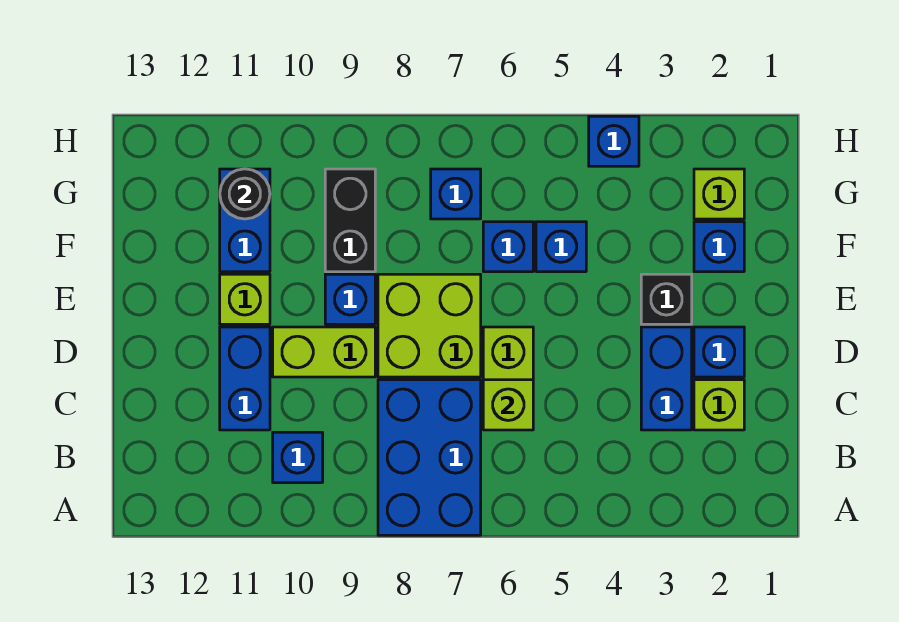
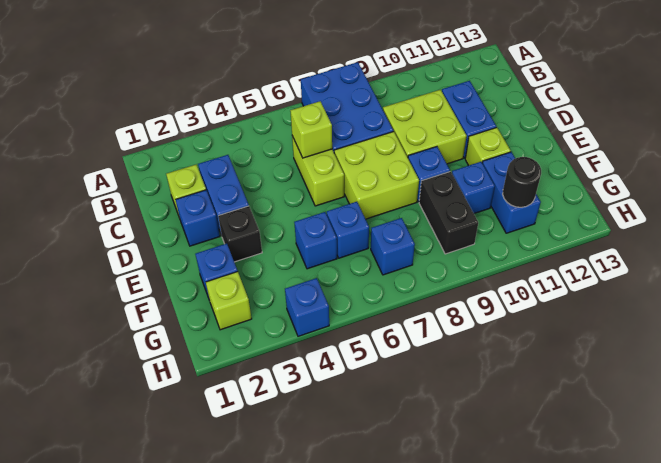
blue 1x1 brick [273,432,323,483] -> blue 1x1 brick moved to [452,162,495,213]
lime 1x2 brick [273,327,375,377] -> lime 2x2 brick [383,90,467,164]

